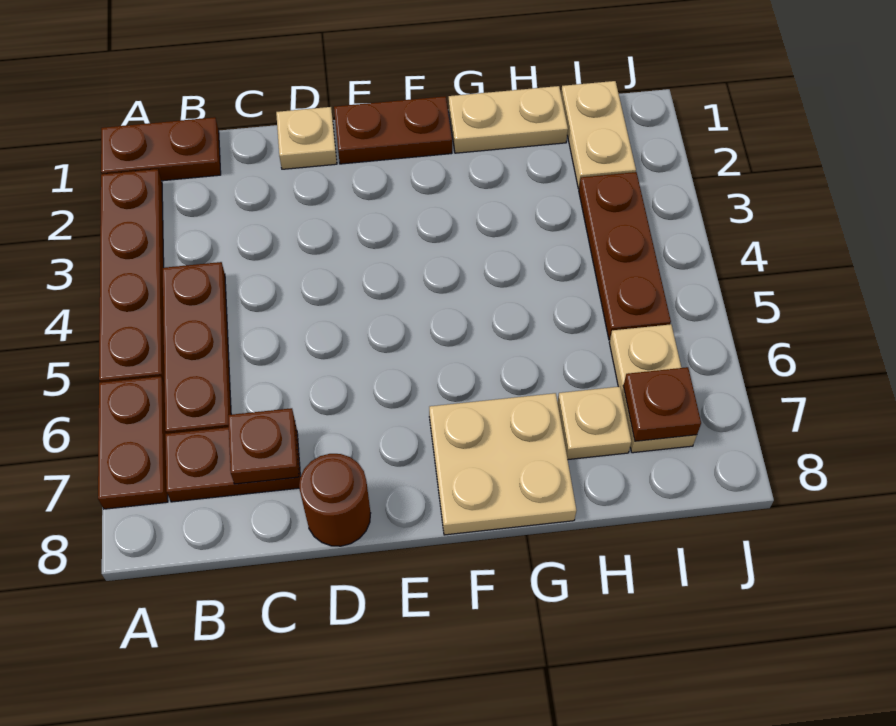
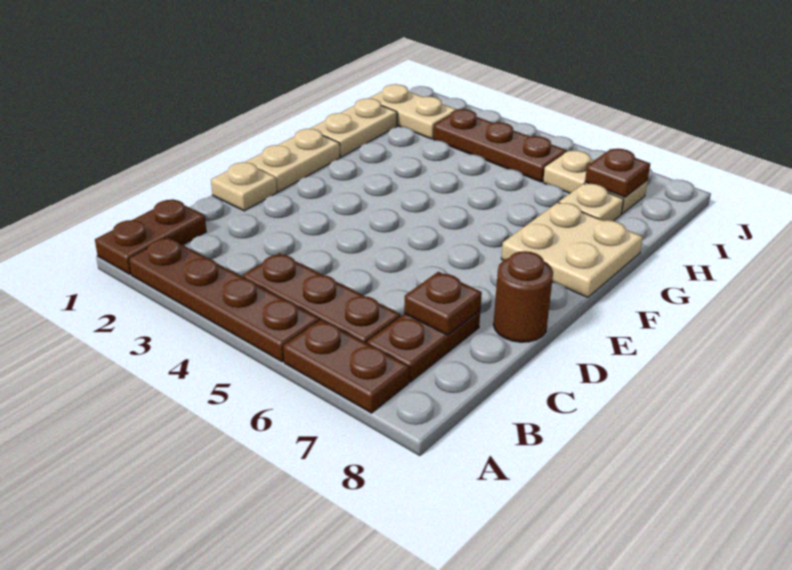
brown 1x2 plate [334,96,452,164] -> tan 1x2 plate [246,129,340,192]

